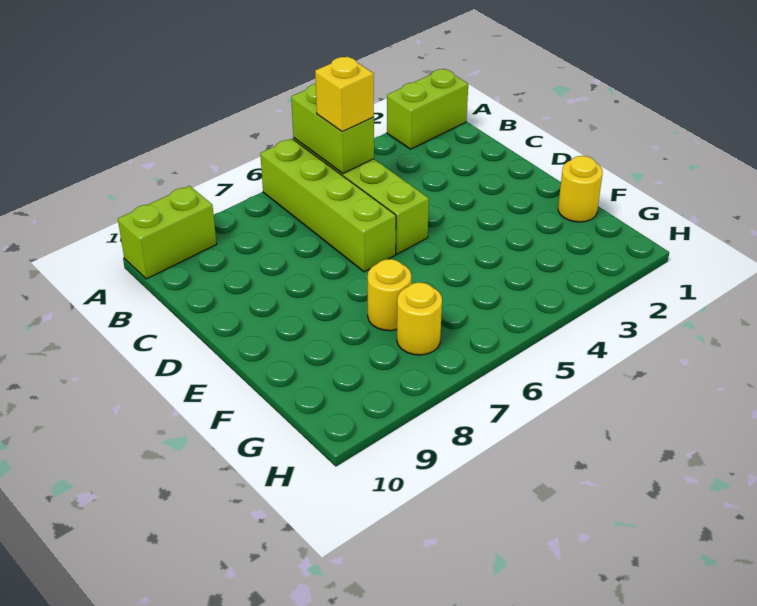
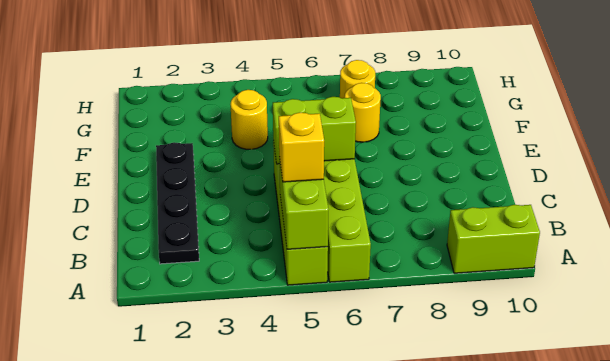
lime 1x2 brick [387,69,468,149] -> lime 1x2 brick moved to [273,97,356,164]
none -> black 1x4 plate [156,142,199,264]
yellow 1x1 round brick [558,156,603,222] -> yellow 1x1 round brick moved to [230,90,268,149]

